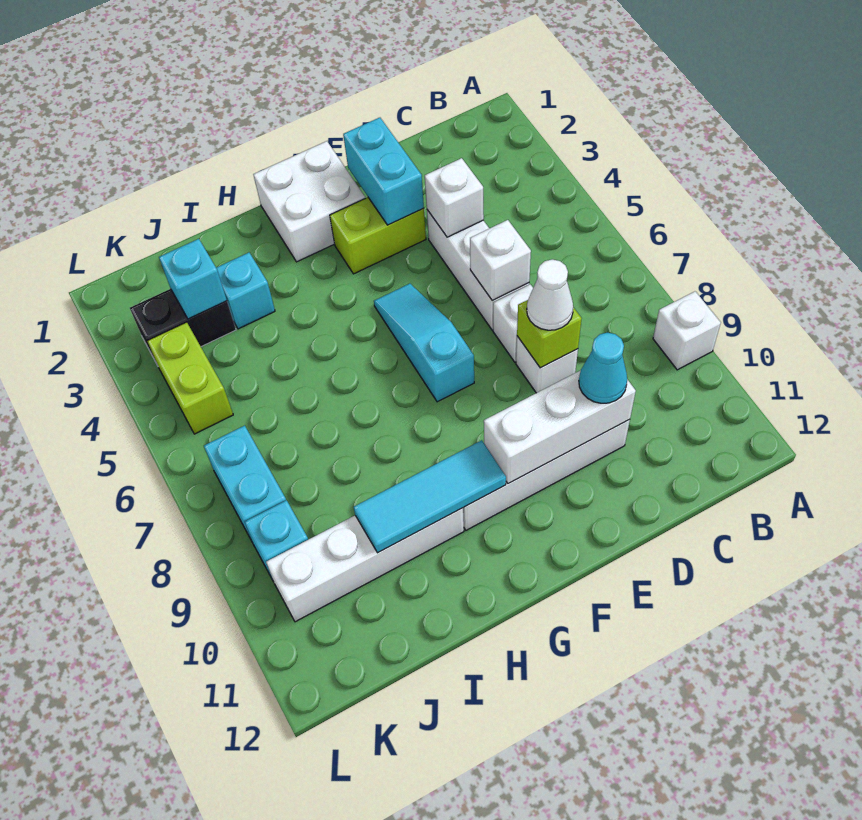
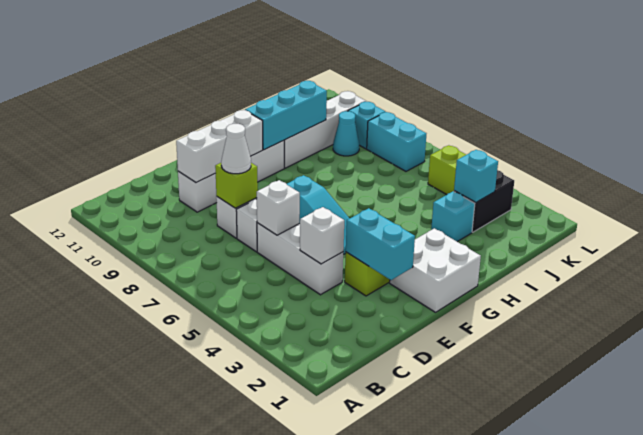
white 1x1 brick [653,291,721,370] -> none
cyan 1x1 cone [579,333,627,403] -> cyan 1x1 cone moved to [333,111,359,156]
cyan 1x3 tile [354,440,506,553] -> cyan 1x3 brick [245,81,327,150]

